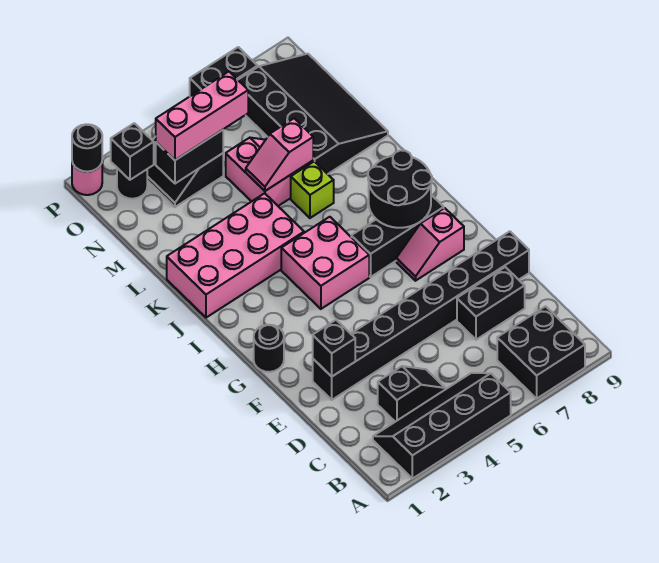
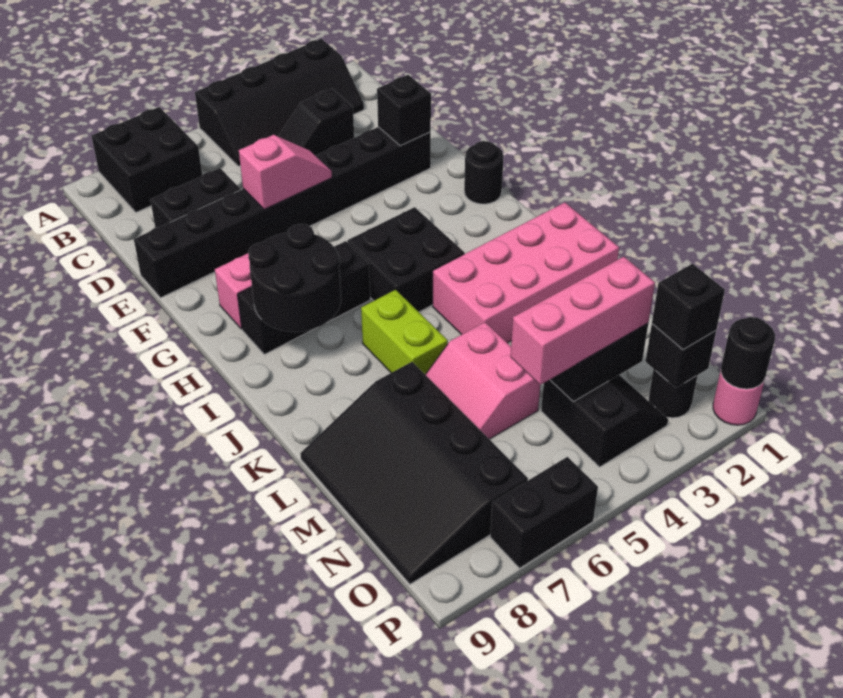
pink 2x2 brick [281,217,369,309] -> black 2x2 brick [347,207,465,312]
lime 1x1 brick [291,161,334,218] -> lime 1x2 brick [361,290,448,375]
pink 1x2 slope [246,118,313,191] -> pink 1x2 slope moved to [239,135,332,210]
none -> black 1x1 brick [652,264,725,350]

